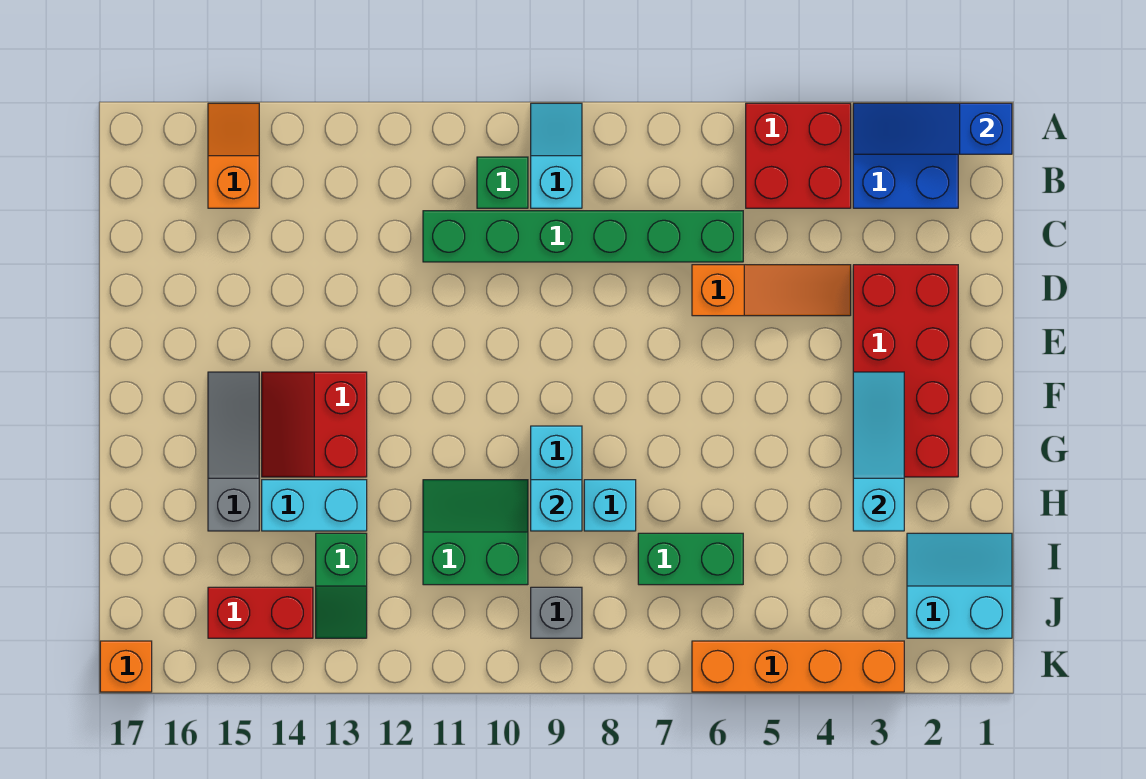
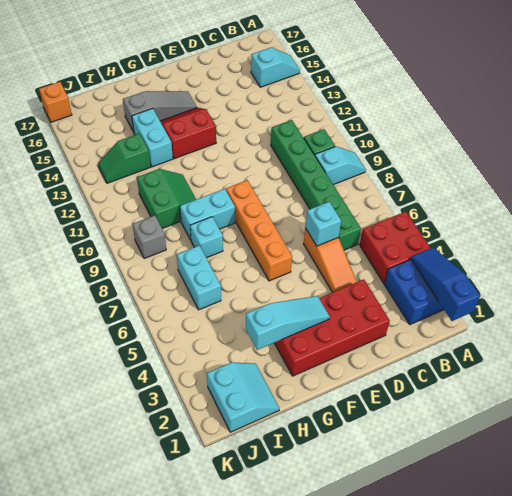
orange 1x2 slope [208,103,259,208] -> cyan 1x2 slope [251,47,300,87]
cyan 1x1 brick [531,480,582,531] -> cyan 1x1 brick moved to [305,202,341,246]
green 1x2 brick [638,533,743,585] -> cyan 1x2 brick [177,246,221,310]
red 1x2 brick [208,587,313,638] -> none
orange 1x4 brick [692,641,904,692] -> orange 1x4 brick moved to [226,180,292,281]

